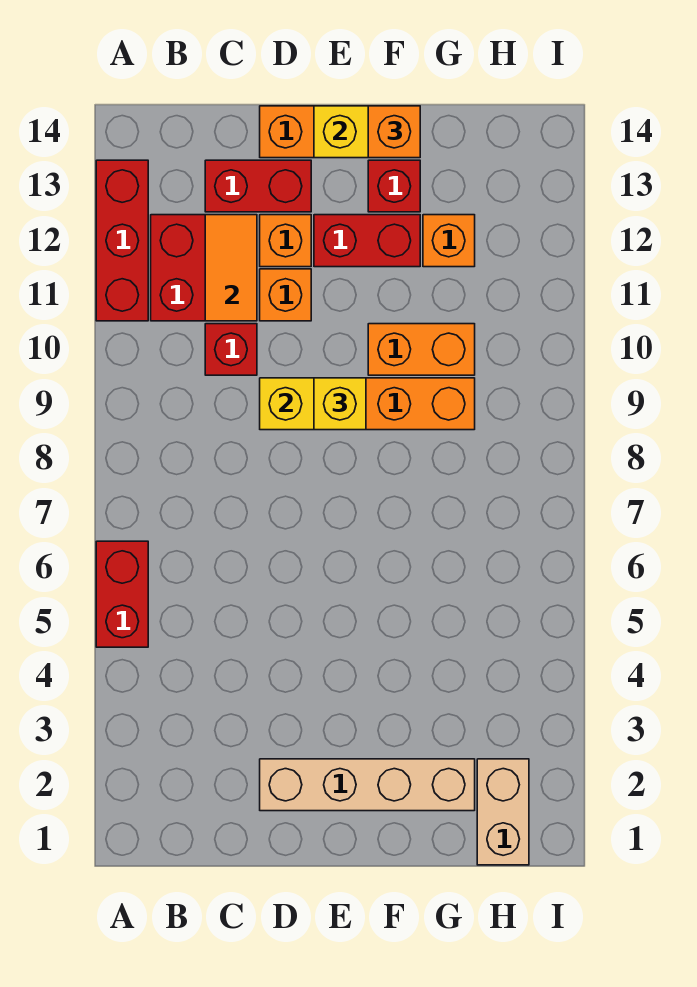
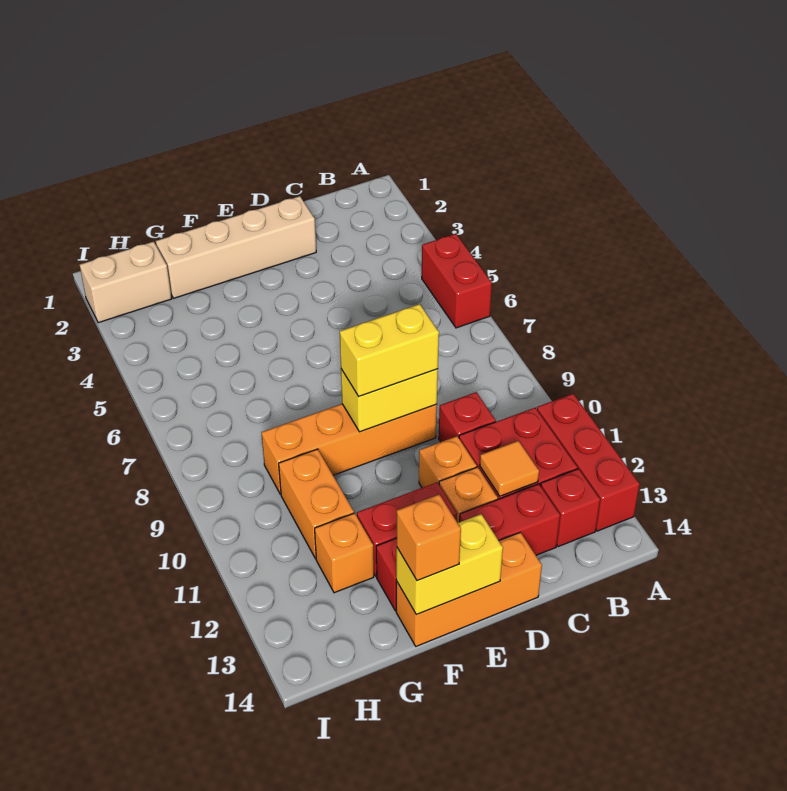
none -> red 1x1 brick [541,469,600,547]
orange 1x2 tile [205,215,257,321] -> orange 1x1 tile [480,441,539,496]
yellow 1x1 brick [314,378,366,430] -> yellow 1x2 brick [340,304,439,396]
orange 1x2 brick [368,324,475,375] -> orange 1x2 brick turned to [279,449,354,559]
tan 1x2 brick [477,759,529,865] -> tan 1x2 brick turned to [80,242,172,323]

